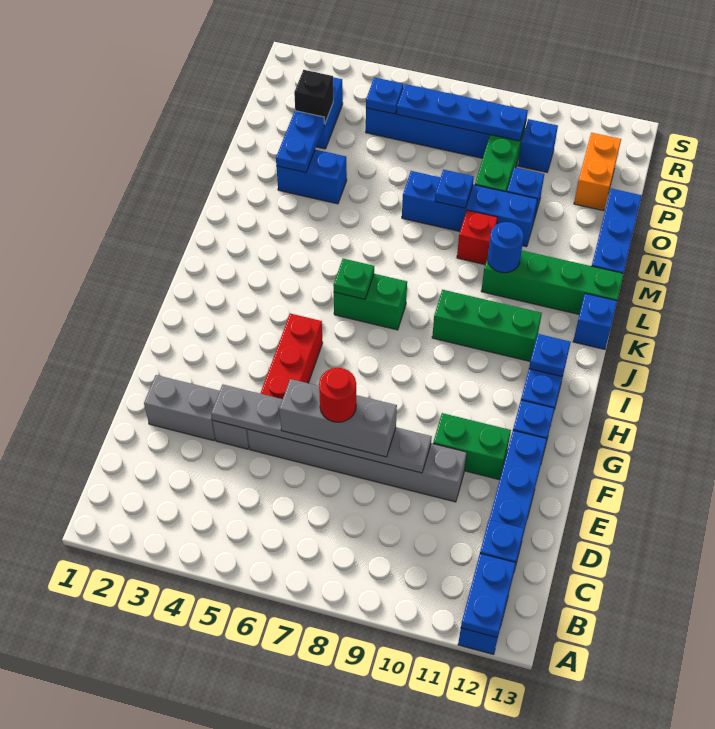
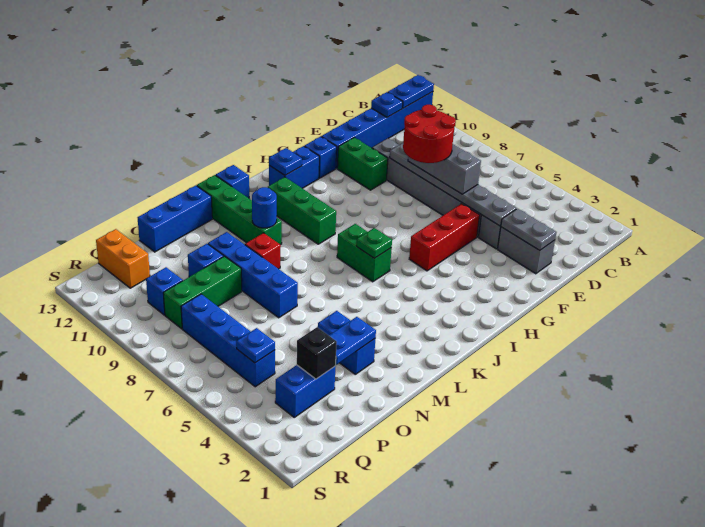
none -> grey 1x2 plate [501,209,557,250]
red 1x1 round brick [319,368,356,422] -> red 2x2 round brick [403,105,456,163]
blue 1x1 plate [435,170,474,208] -> none
orange 1x2 brick [574,133,621,211] -> orange 1x2 brick turned to [96,229,150,288]
blue 1x4 plate [397,84,528,141] -> none

